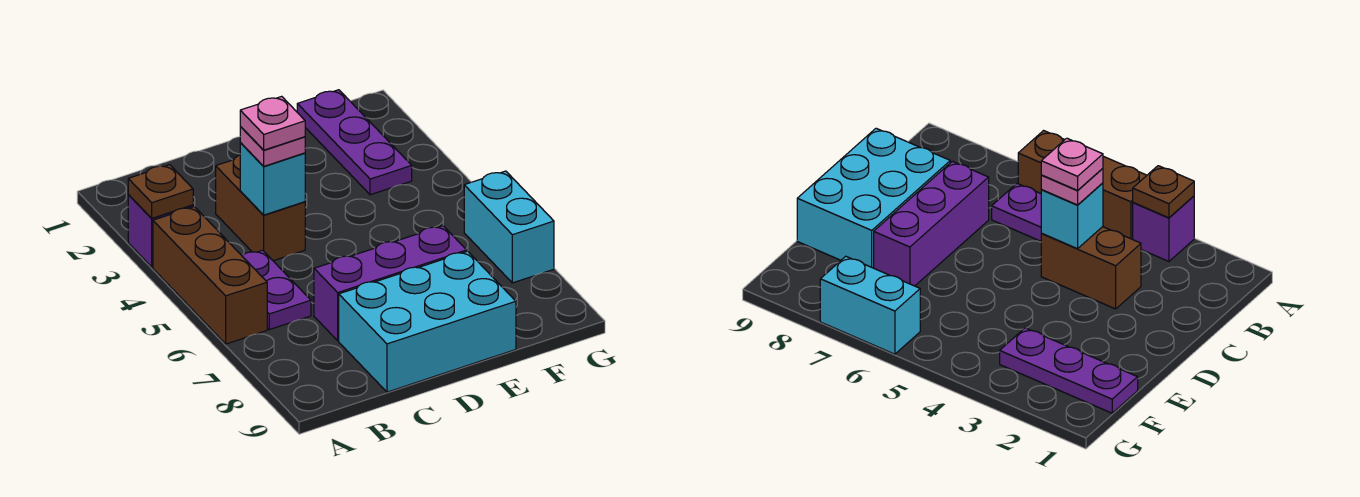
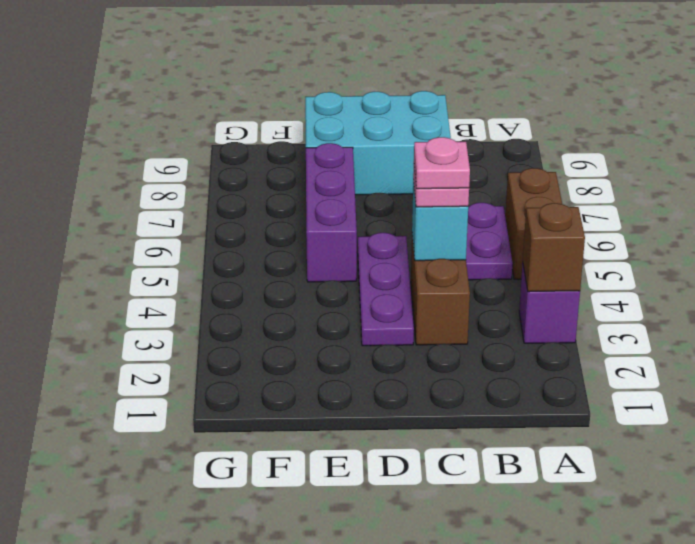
brown 1x1 plate [128,165,193,218] -> brown 1x1 brick [523,203,585,292]
brown 1x3 brick [153,207,267,344] -> brown 1x2 brick [505,168,562,279]
purple 1x3 brick [314,226,467,341] -> purple 1x3 brick turned to [306,143,357,282]
purple 1x3 plate [297,90,412,195] -> purple 1x3 plate moved to [358,233,414,346]
cyan 1x2 brick [464,171,554,283] -> none

